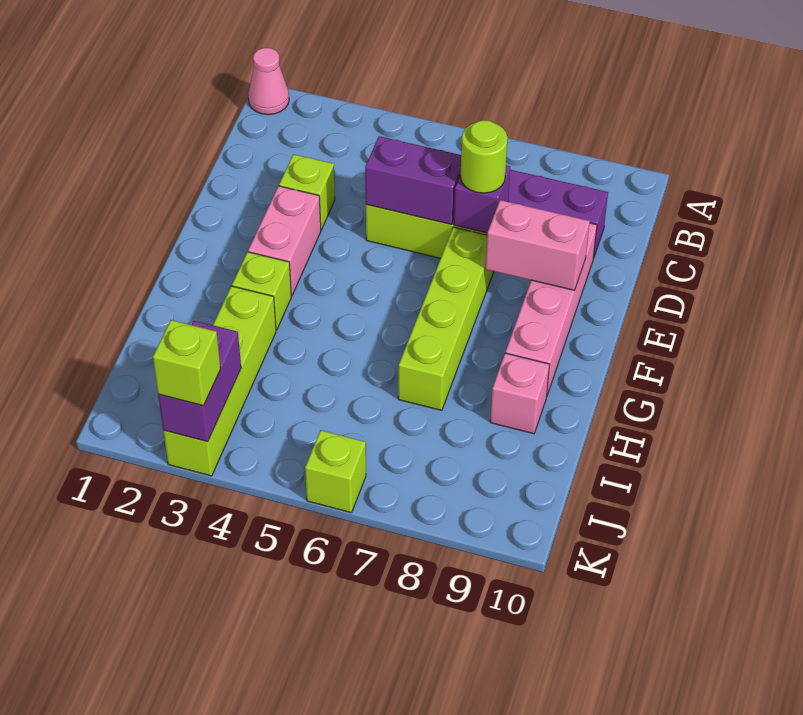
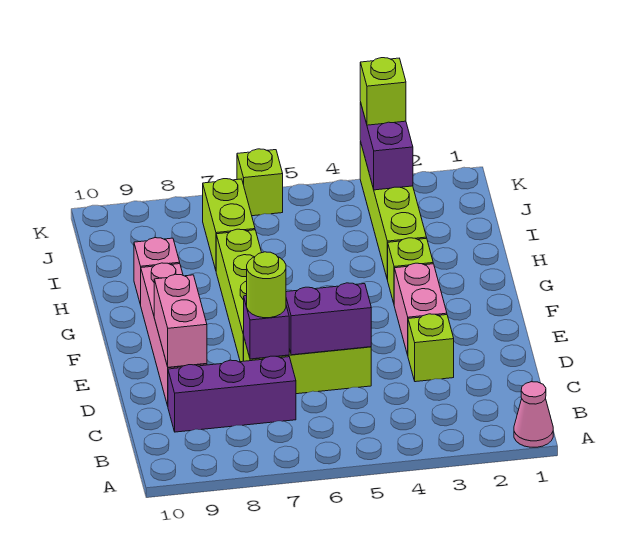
pink 1x2 brick [486,200,590,291] -> pink 1x2 brick turned to [154,274,207,367]
none -> lime 1x2 brick [203,179,255,270]

